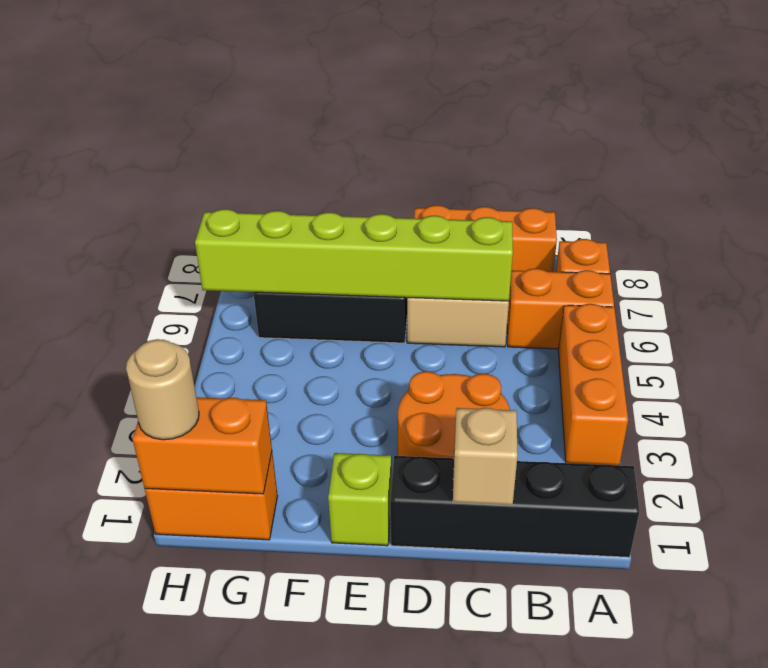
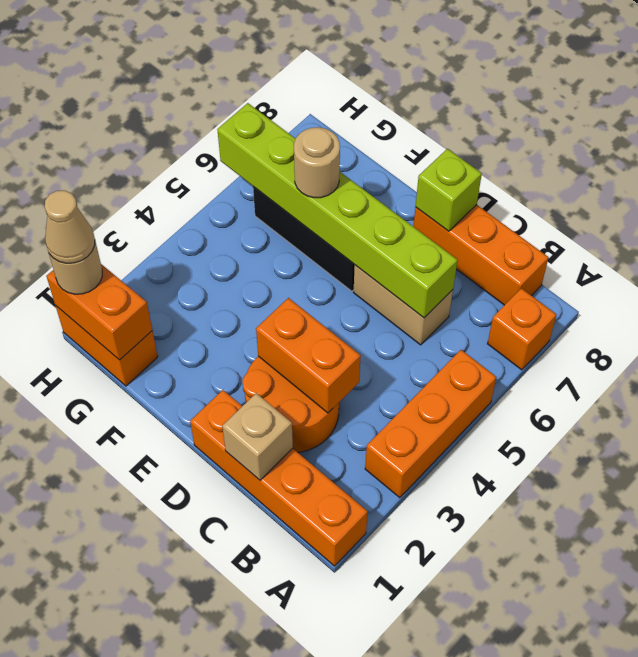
black 1x4 brick [390,456,640,557] -> orange 1x4 brick [190,390,368,566]
orange 1x2 brick [507,269,614,349] -> orange 1x2 brick moved to [256,298,361,413]
lime 1x1 brick [328,453,392,546] -> lime 1x1 brick moved to [416,149,482,231]
none -> tan 1x1 round brick [294,127,340,198]
none -> tan 1x1 cone [45,190,95,263]

